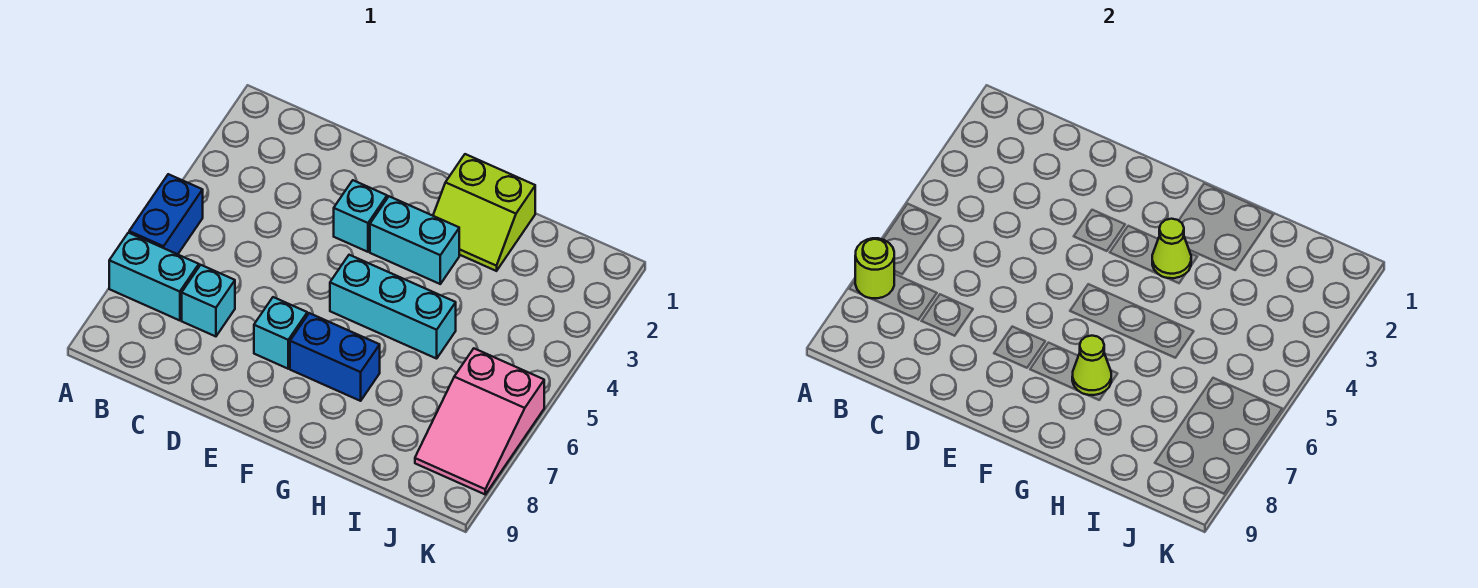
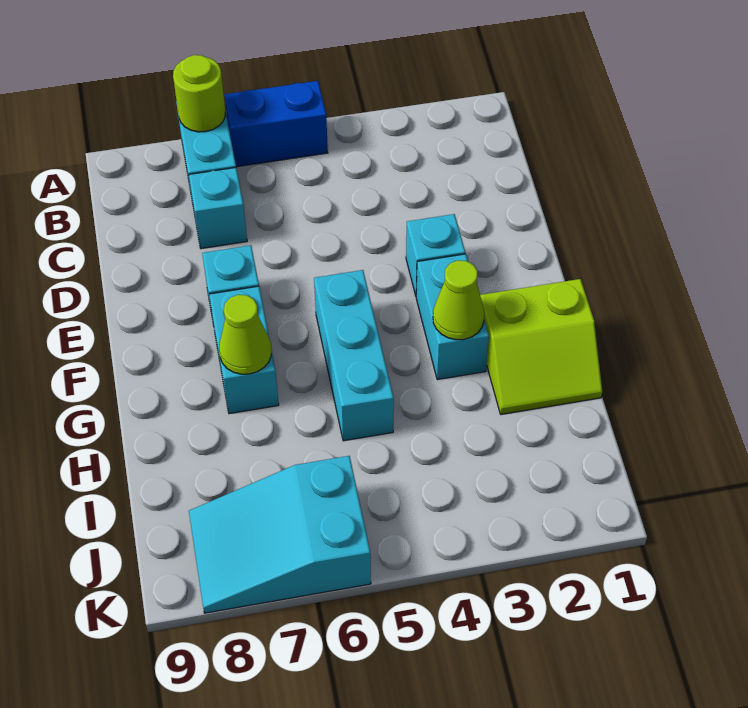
blue 1x2 brick [290,313,380,401] -> cyan 1x2 brick [209,286,279,414]
lime 2x2 slope [433,154,535,271] -> lime 2x2 slope turned to [480,279,602,415]
pink 2x3 slope [415,349,544,494] -> cyan 2x3 slope [189,456,371,613]

